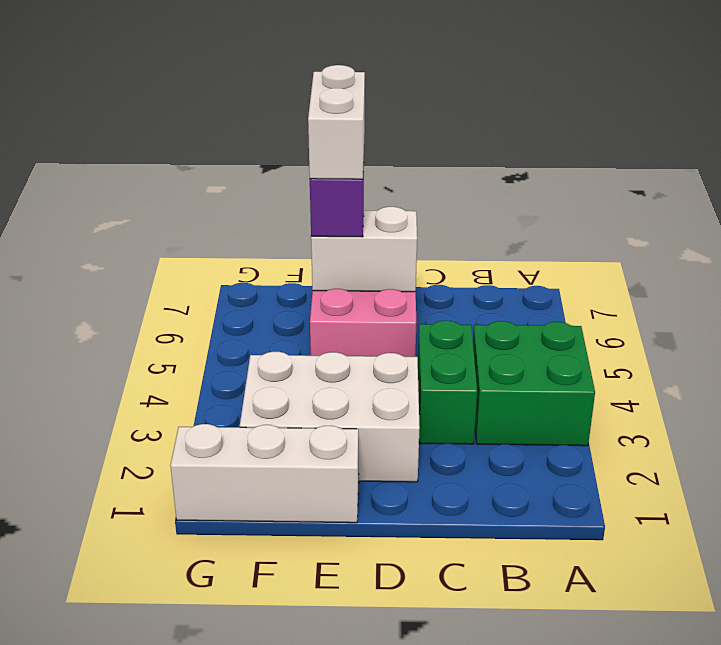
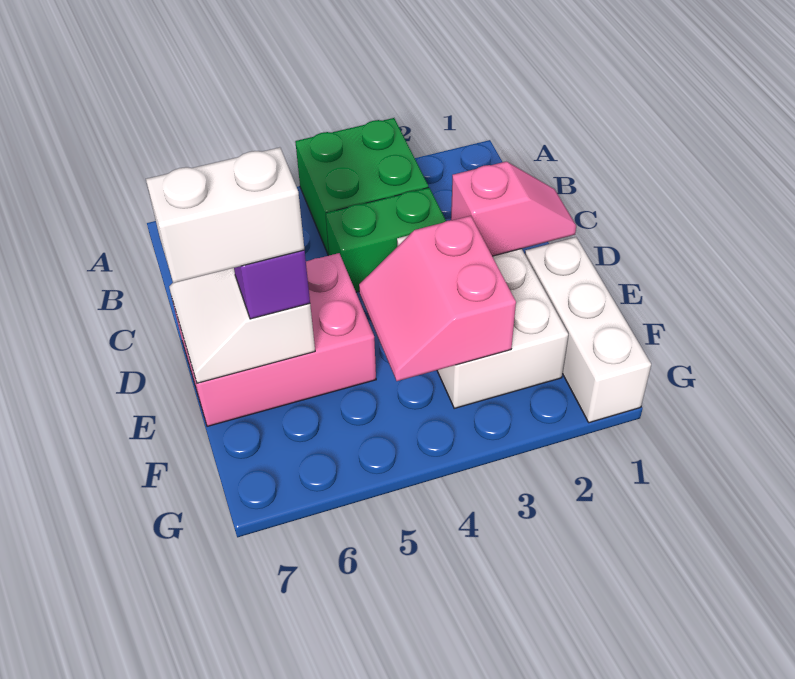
none -> pink 1x2 slope [451,162,576,256]
none -> pink 2x2 slope [359,216,516,381]

